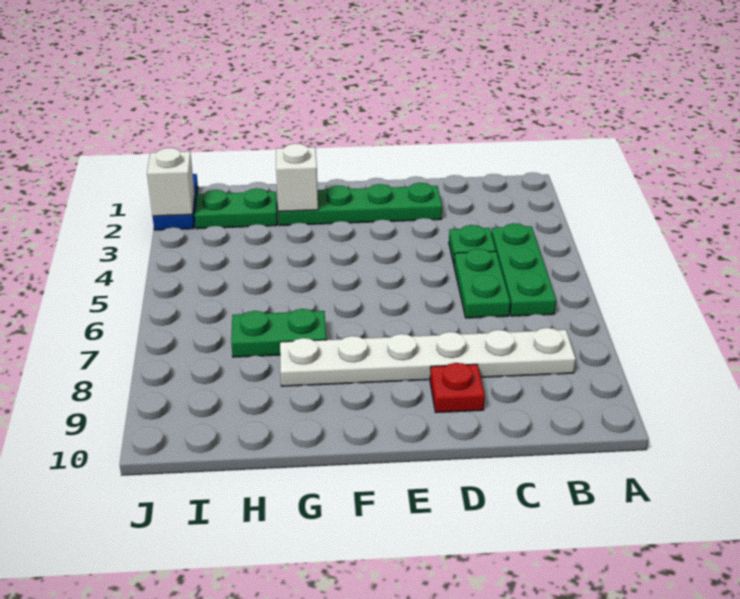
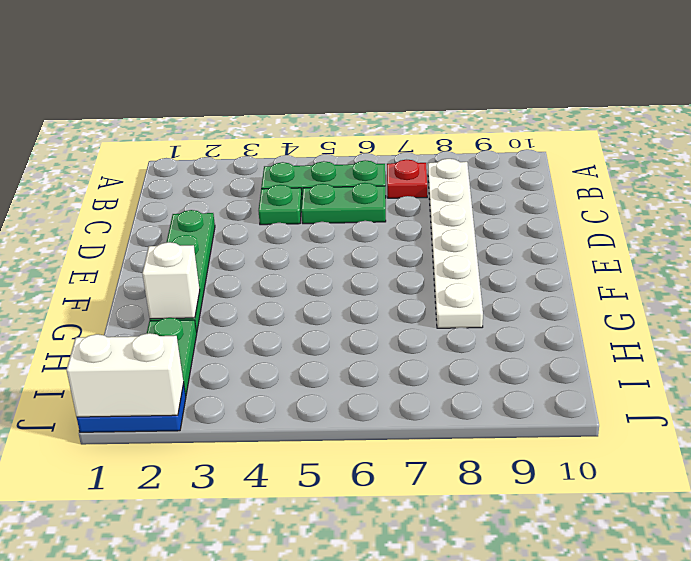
red 1x1 plate [430,363,485,413] -> red 1x1 plate moved to [387,160,427,198]
green 1x2 plate [231,309,326,357] -> none
white 1x1 brick [147,148,195,216] -> white 1x2 brick [67,333,184,417]

